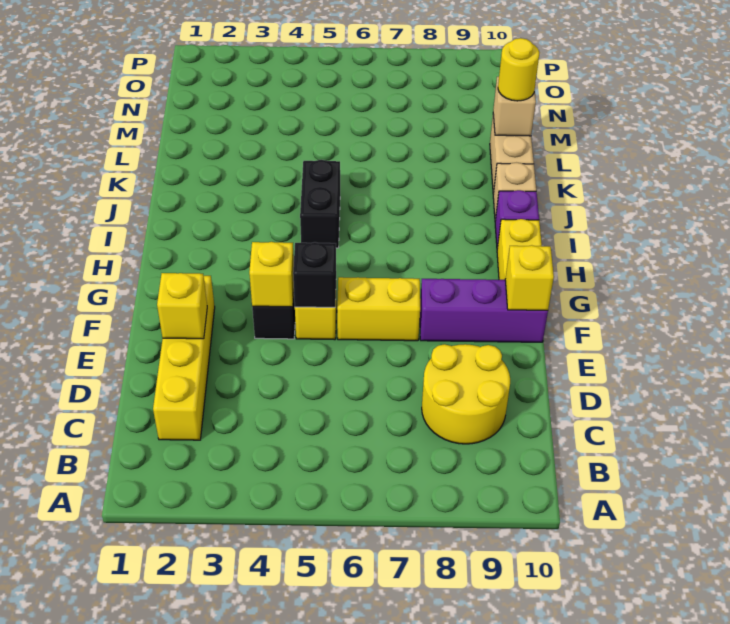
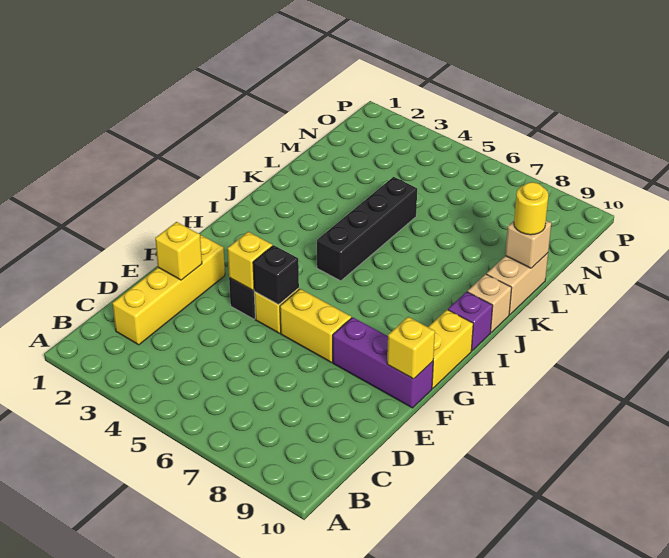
yellow 2x2 round brick [422,344,510,444] -> none
black 1x2 brick [300,160,340,248] -> black 1x4 brick [317,177,417,281]

